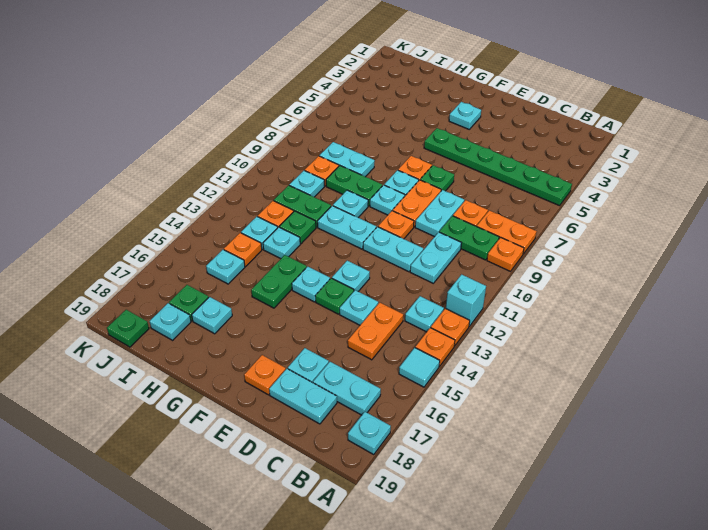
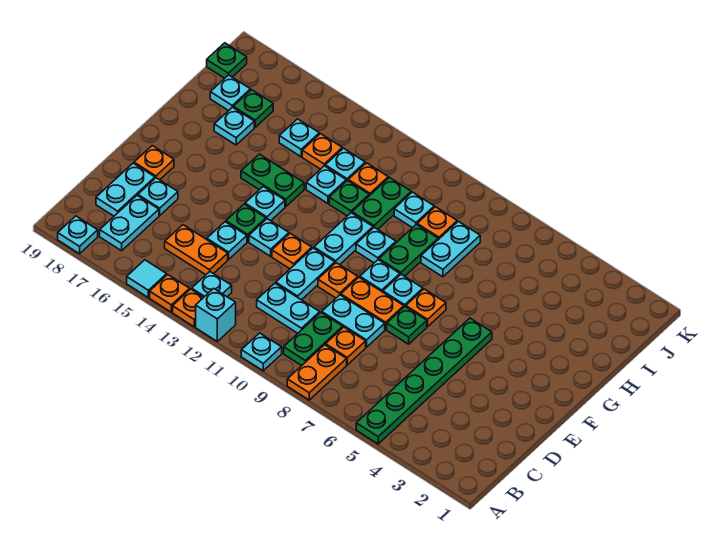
orange 1x1 plate [487,237,524,271] -> orange 1x1 plate moved to [272,233,312,269]
cyan 1x1 plate [449,102,481,129] -> cyan 1x1 plate moved to [241,333,282,371]

